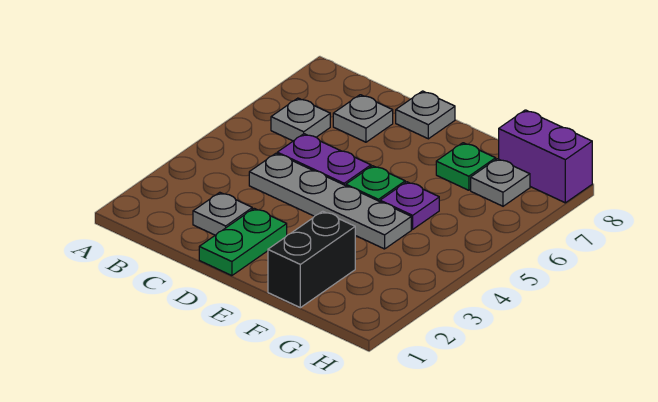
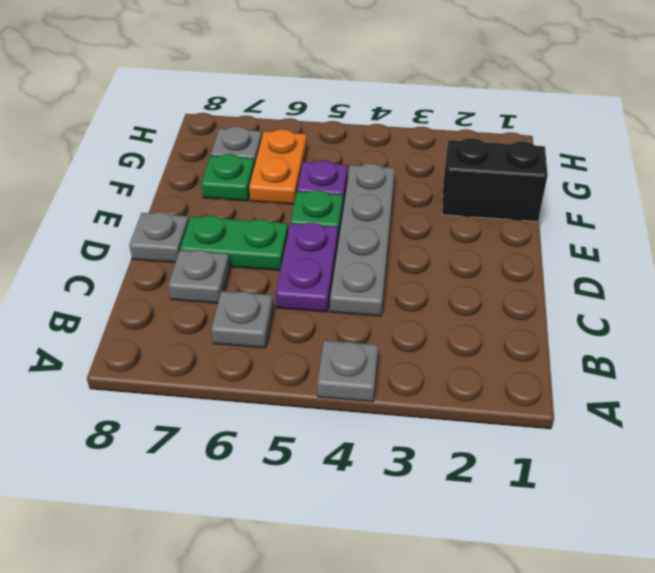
grey 1x1 plate [193,192,252,235] -> grey 1x1 plate moved to [317,340,378,402]
green 1x2 plate [199,208,287,276] -> green 1x2 plate moved to [180,216,288,271]
none -> orange 1x2 plate [249,129,307,204]
purple 1x2 brick [499,110,592,203] -> none

